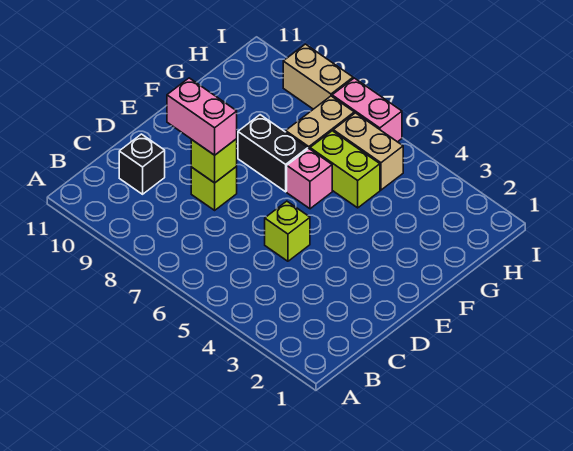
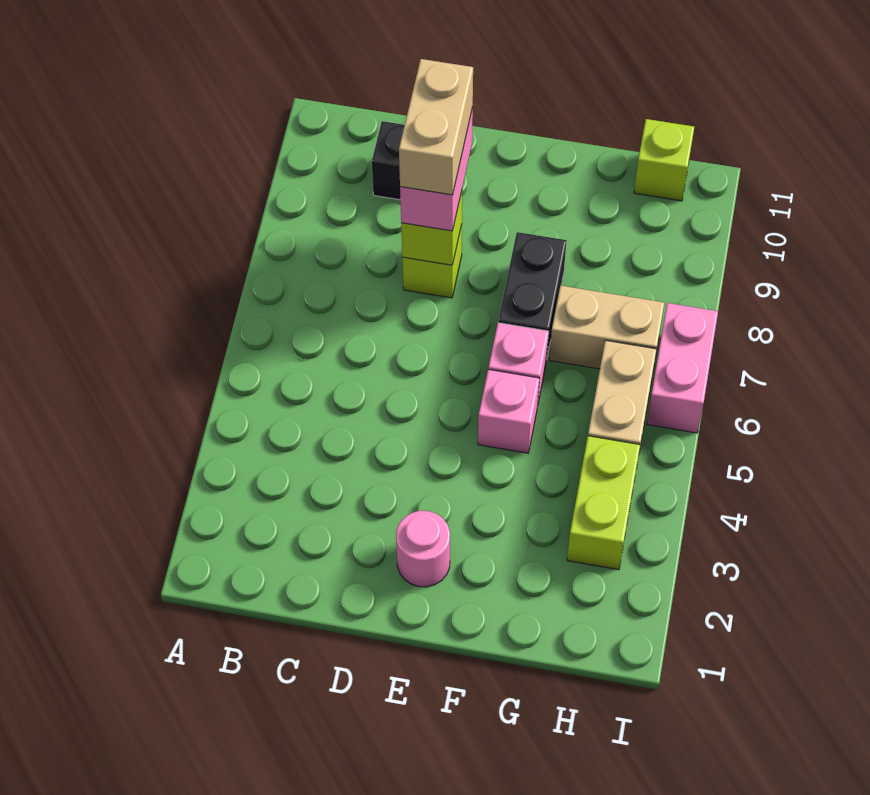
lime 1x1 brick [265,201,310,261] -> lime 1x1 brick moved to [634,119,694,201]
none -> pink 1x1 round brick [396,511,450,587]
none -> pink 1x1 brick [478,369,540,453]
lime 1x2 brick [310,131,380,208] -> lime 1x2 brick moved to [567,436,640,570]
tan 1x2 brick [283,44,353,109] -> tan 1x2 brick moved to [399,59,473,195]

